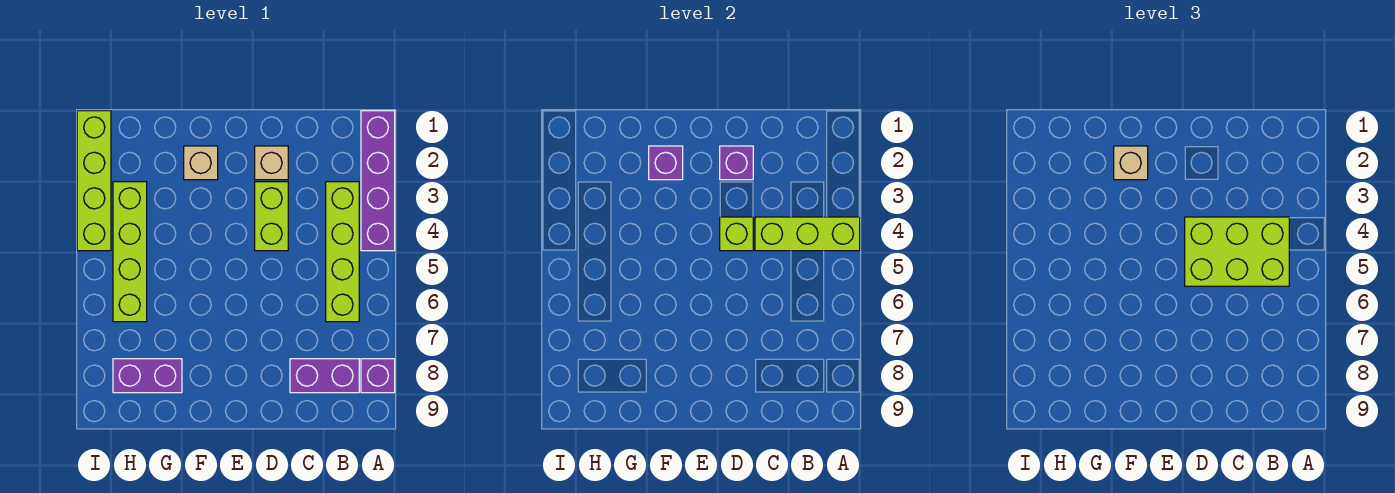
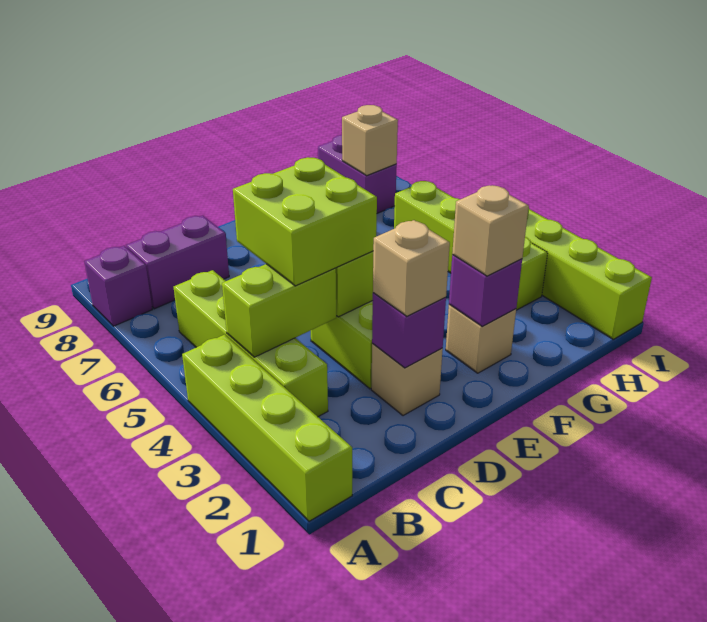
purple 1x4 brick [361,111,395,251] -> lime 1x4 brick [182,335,352,521]
lime 1x3 brick [755,217,860,251] -> lime 1x2 brick [222,264,336,357]
lime 2x3 brick [1185,217,1289,286] -> lime 2x2 brick [233,157,377,286]
none -> tan 1x1 brick [373,220,450,316]
purple 1x2 brick [113,359,182,393] -> purple 1x2 brick turned to [318,135,397,213]
none -> tan 1x1 brick [342,105,398,176]

